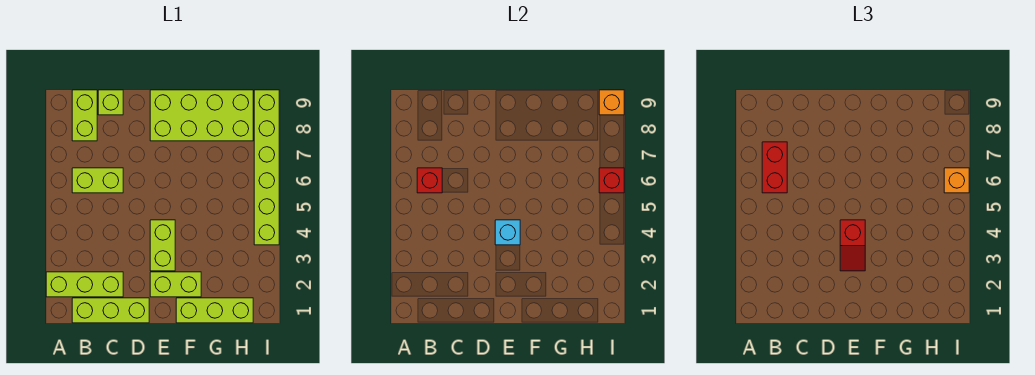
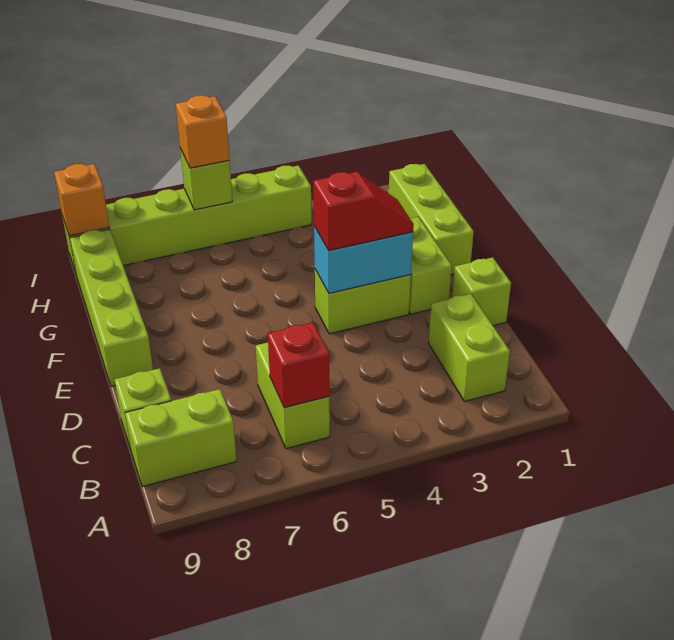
lime 1x3 brick [46,272,123,297] -> lime 1x2 brick [429,294,510,402]
lime 1x3 brick [72,298,149,323] -> lime 1x1 brick [452,257,511,326]
red 1x2 brick [762,142,787,193] -> none
cyan 1x1 brick [495,220,520,245] -> cyan 1x2 brick [314,226,413,293]
lime 2x4 brick [150,90,253,141] -> lime 1x4 brick [70,229,153,386]
red 1x1 brick [599,168,624,193] -> lime 1x1 brick [180,148,232,210]

